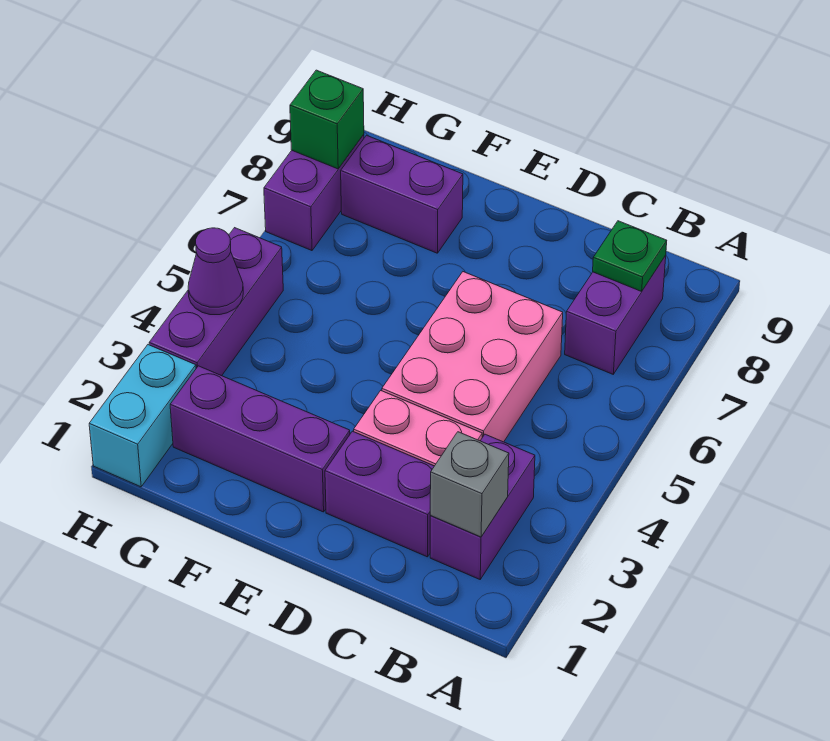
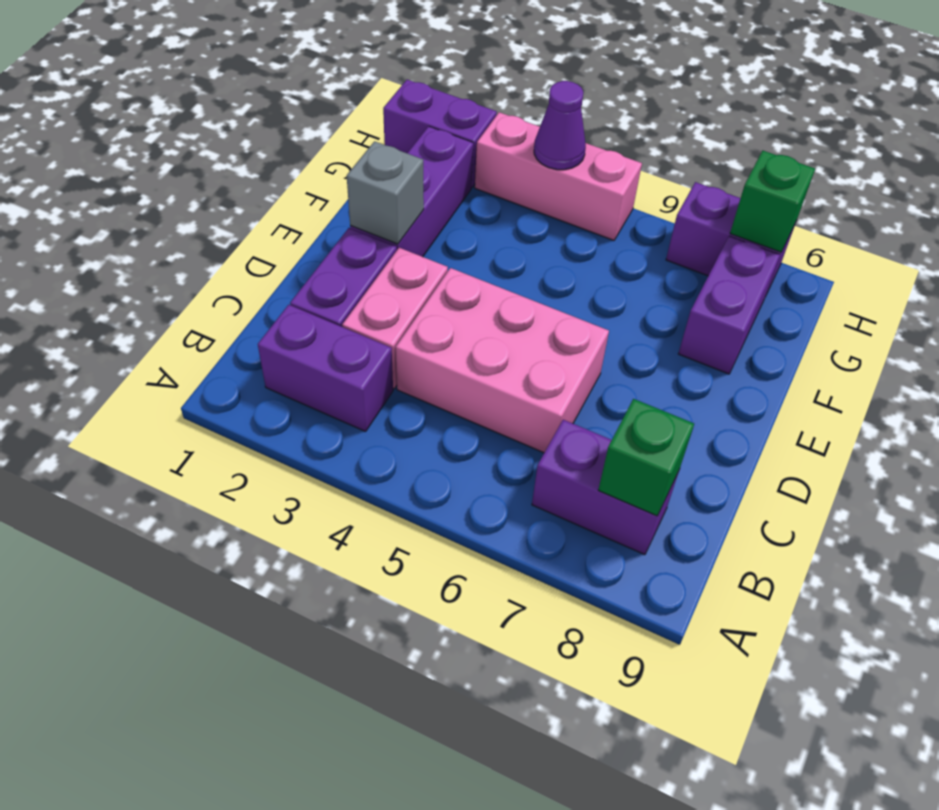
grey 1x1 brick [430,432,509,537] -> grey 1x1 brick moved to [347,141,424,244]
green 1x1 plate [593,221,667,291] -> green 1x1 brick [598,399,694,516]
cyan 1x2 brick [89,345,196,487] -> purple 1x2 brick [383,80,497,187]
purple 1x3 brick [149,228,283,376] -> pink 1x3 brick [475,112,642,240]

